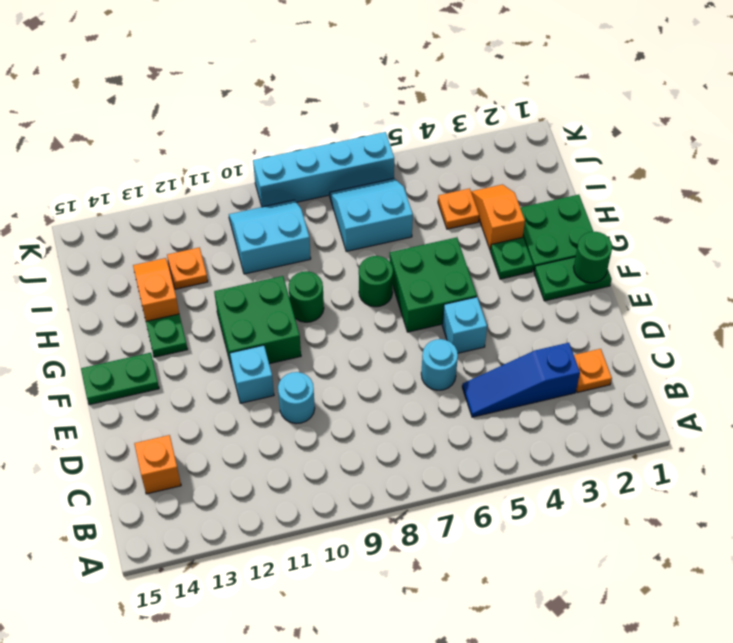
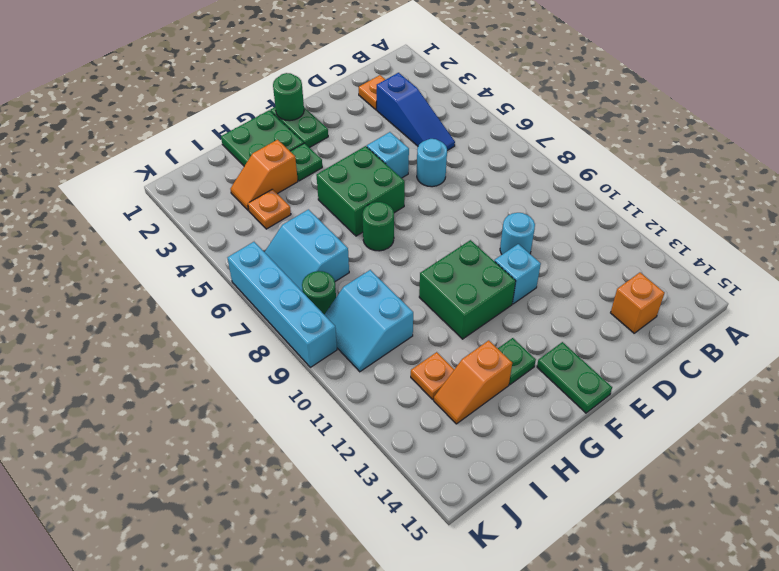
green 1x1 round brick [289,271,324,322] -> green 1x1 round brick moved to [302,271,336,314]

